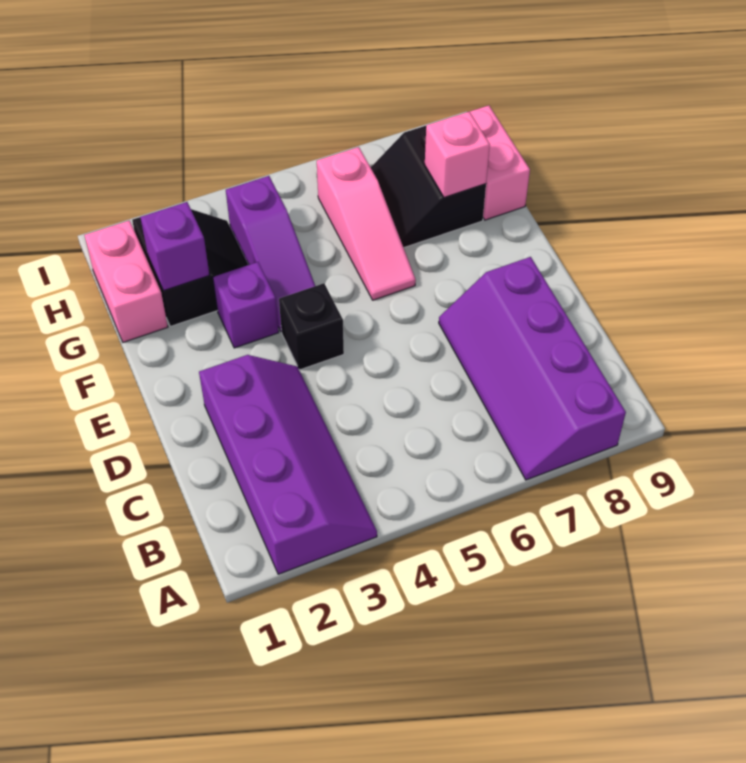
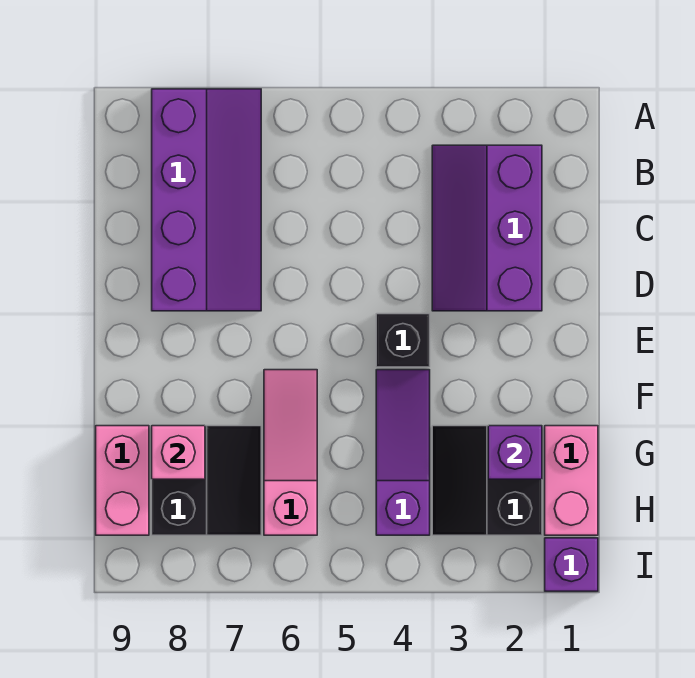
purple 2x4 slope [199,355,377,574] -> purple 2x3 slope [432,145,542,311]
purple 1x1 brick [213,262,279,348] -> purple 1x1 brick moved to [545,538,598,591]

